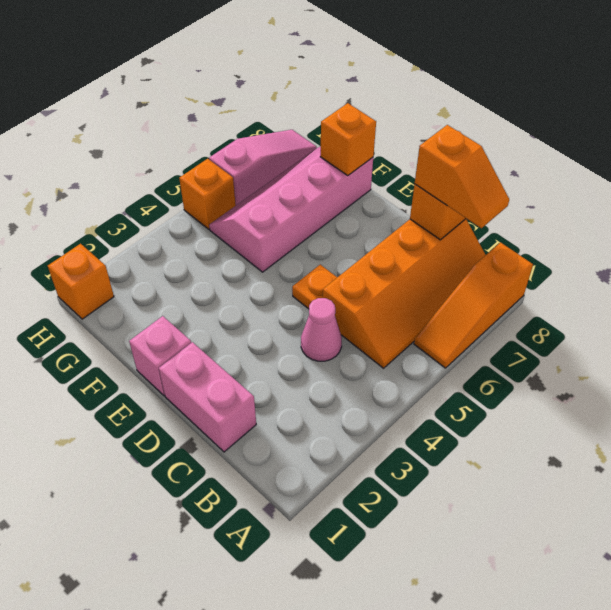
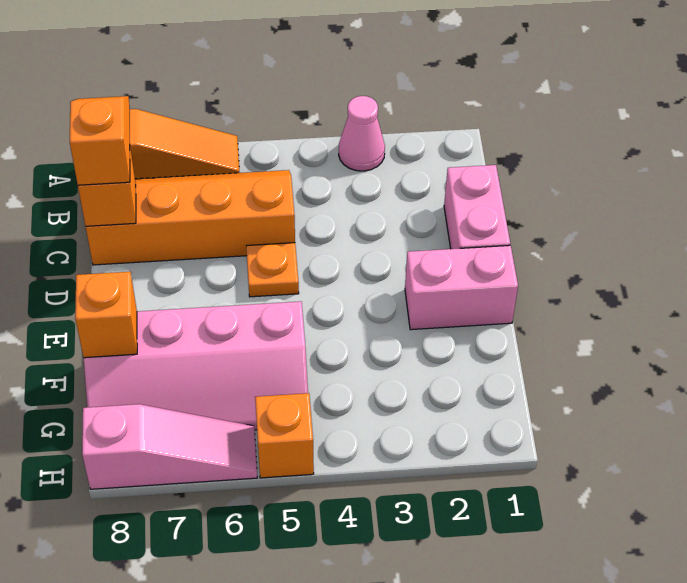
pink 1x1 cone [301,298,342,361] -> pink 1x1 cone moved to [339,96,385,171]
pink 1x1 brick [129,316,191,395] -> pink 1x2 brick [405,245,518,330]
orange 1x1 brick [48,244,114,319] -> none
pink 1x3 slope [209,130,317,205] -> pink 1x3 slope turned to [82,404,257,489]

